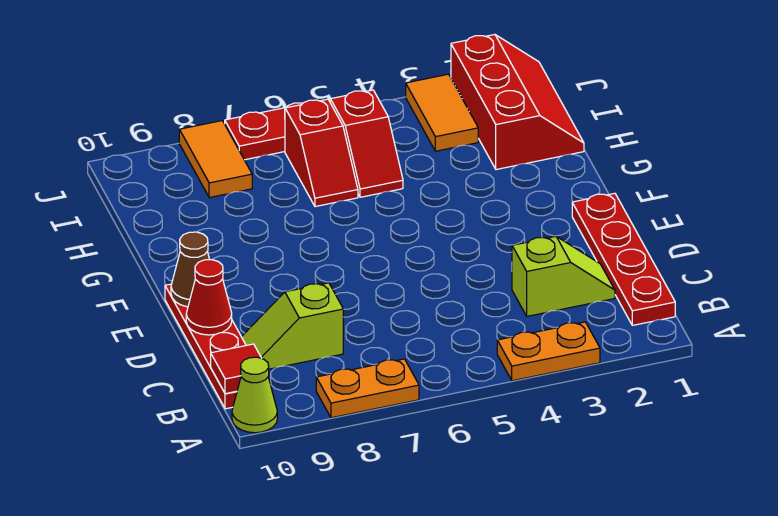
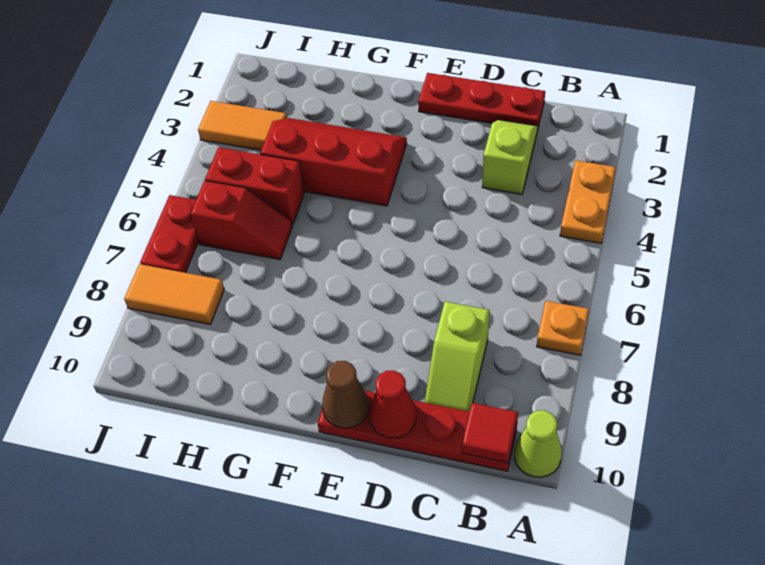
orange 1x2 plate [316,359,419,418] -> orange 1x1 plate [537,301,589,355]
red 1x4 plate [572,193,675,325] -> red 1x3 plate [418,73,545,127]
red 2x3 slope [451,34,584,170] -> red 2x3 slope moved to [260,118,407,206]
red 1x2 slope [330,90,403,197] -> red 1x2 brick [205,147,304,225]

